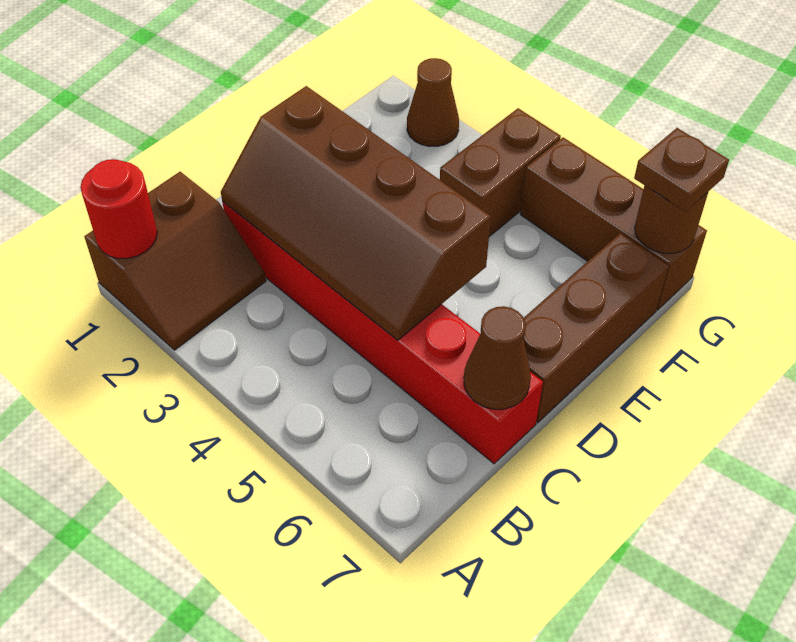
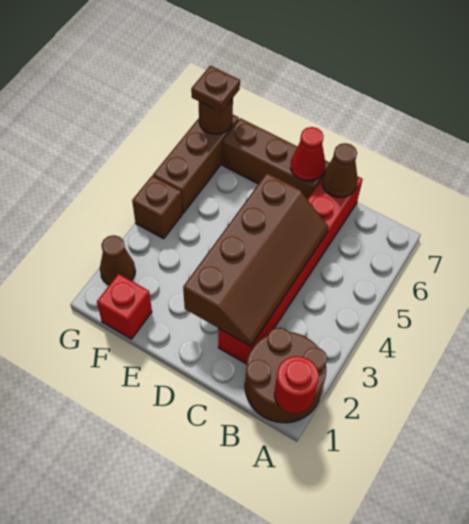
brown 2x2 slope [84,172,266,350] -> brown 2x2 round brick [245,328,327,423]
none -> red 1x1 cone [291,127,325,181]
none -> red 1x1 brick [97,274,152,339]
brown 1x2 brick [440,108,561,237] -> brown 1x1 brick [132,176,182,239]

